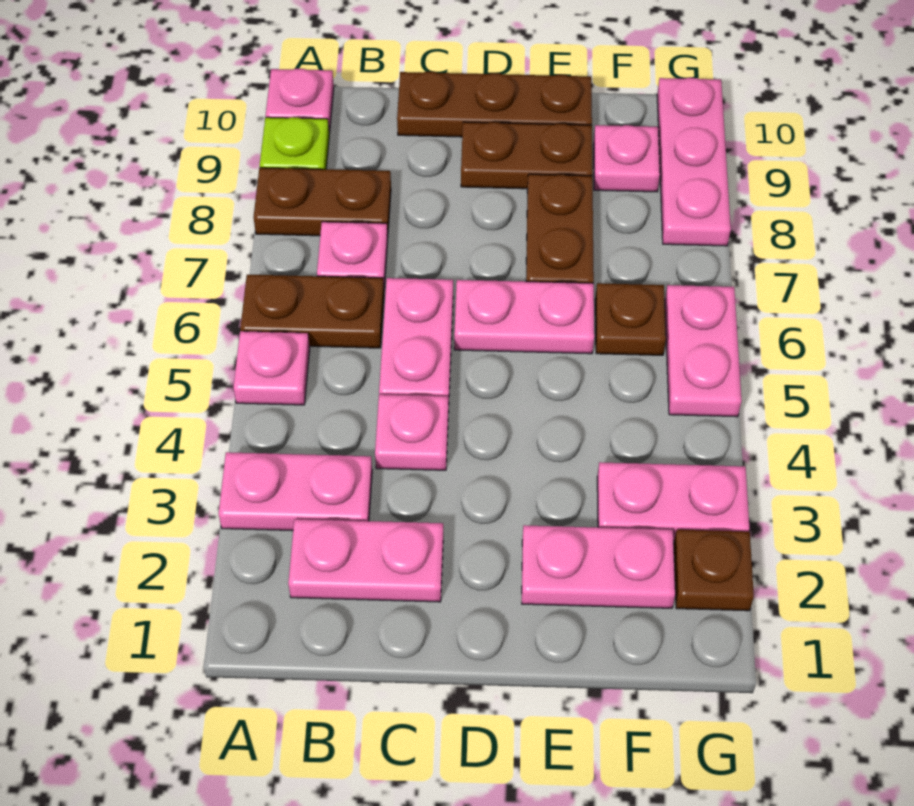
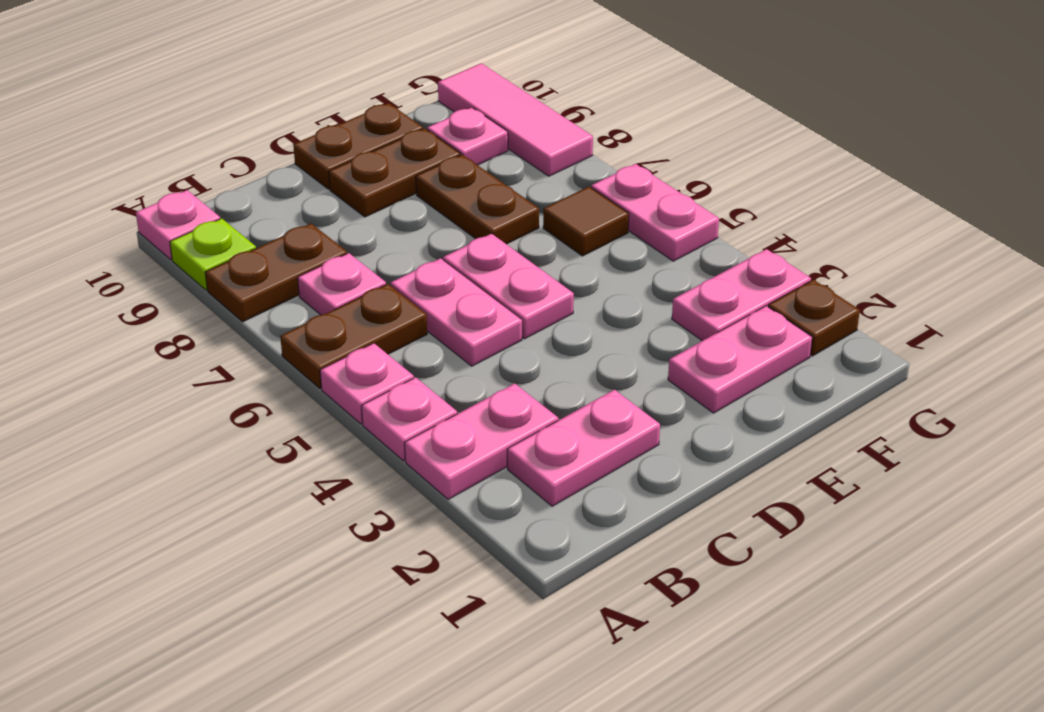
pink 1x1 plate [375,394,449,470] -> pink 1x1 plate moved to [362,377,457,461]
brown 1x3 plate [397,72,592,137] -> brown 1x2 plate [293,103,423,189]
pink 1x2 plate [454,280,594,354] -> pink 1x2 plate turned to [443,234,574,339]
brown 1x1 plate [595,283,666,355] -> brown 1x1 tile [543,187,629,256]
pink 1x3 plate [657,78,731,246] -> pink 1x3 tile [438,63,593,176]

